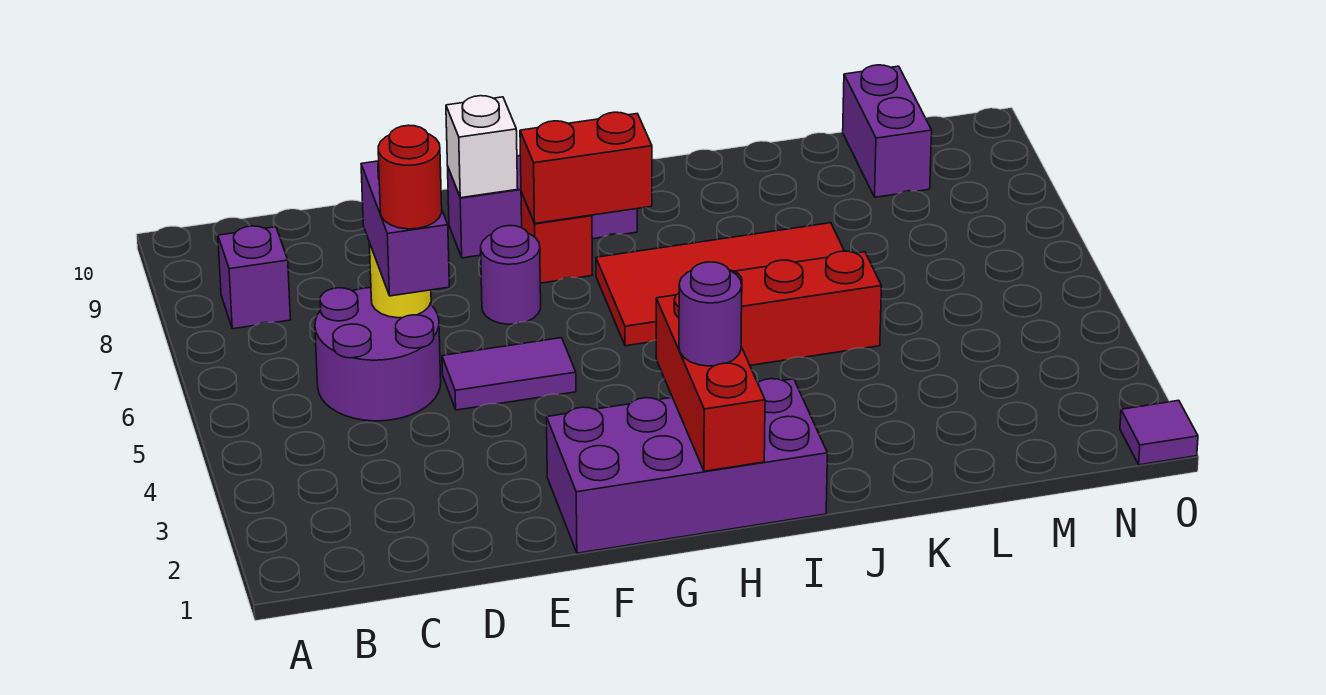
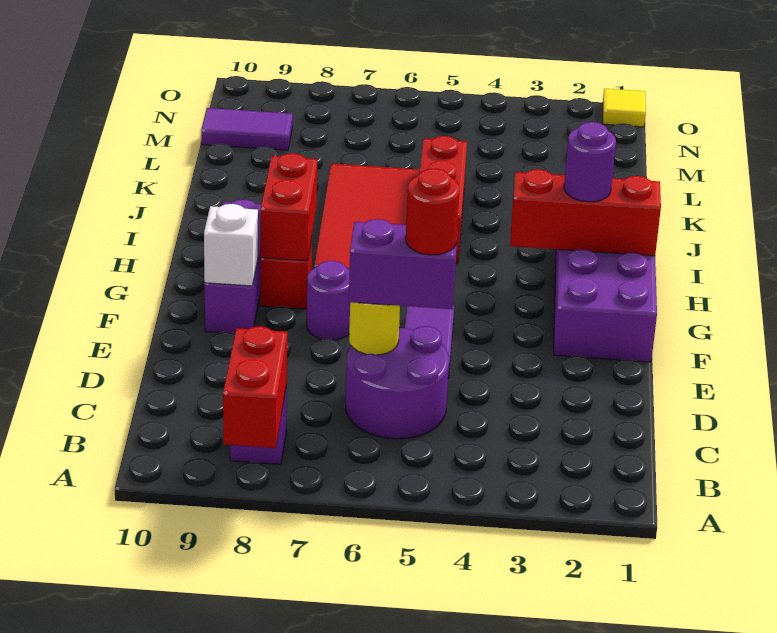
none -> red 1x2 brick [223,326,287,448]
purple 1x2 brick [843,65,932,197] -> purple 1x2 tile [201,108,293,150]
purple 1x1 tile [1120,400,1198,465] -> yellow 1x1 tile [603,89,646,127]

